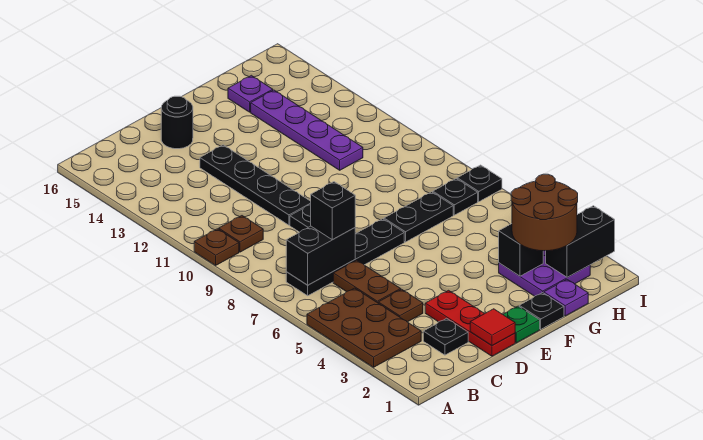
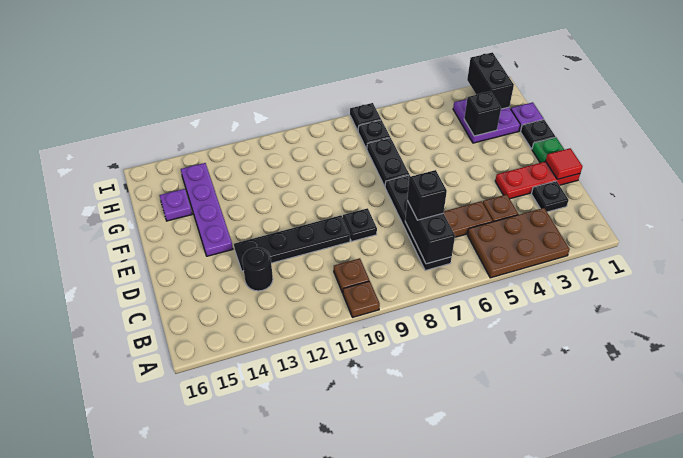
black 1x1 round brick [161,96,193,149] -> black 1x1 round brick moved to [242,247,273,291]
brown 2x2 round brick [511,174,578,251] -> none
purple 1x4 plate [251,90,363,170] -> purple 1x4 plate turned to [181,163,233,256]

